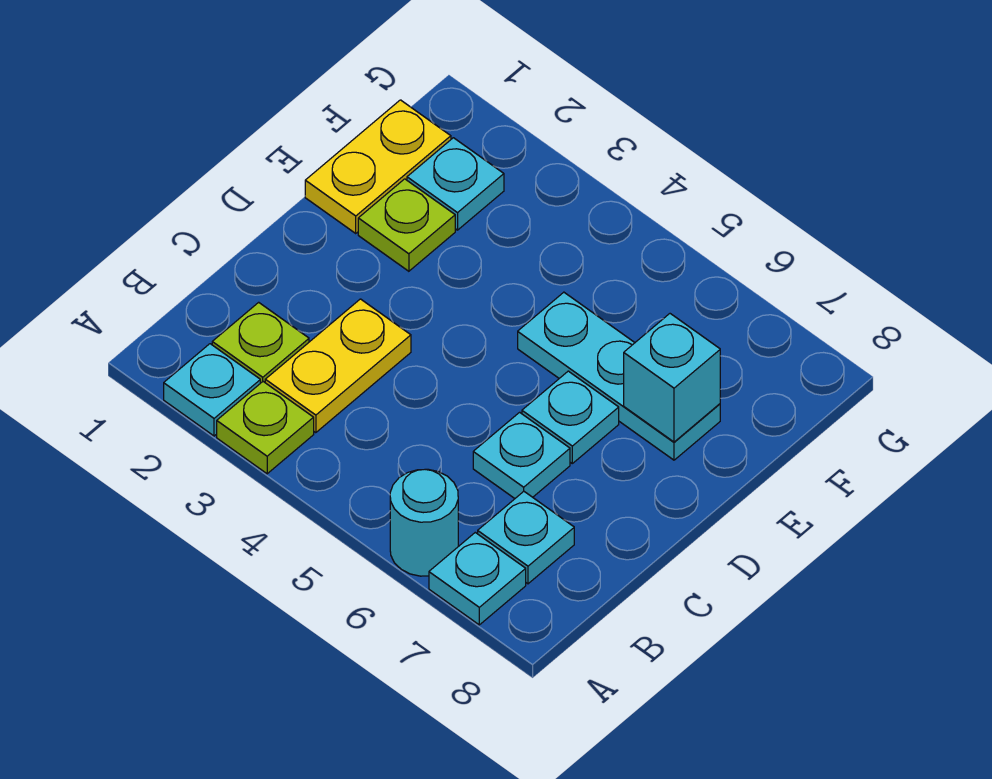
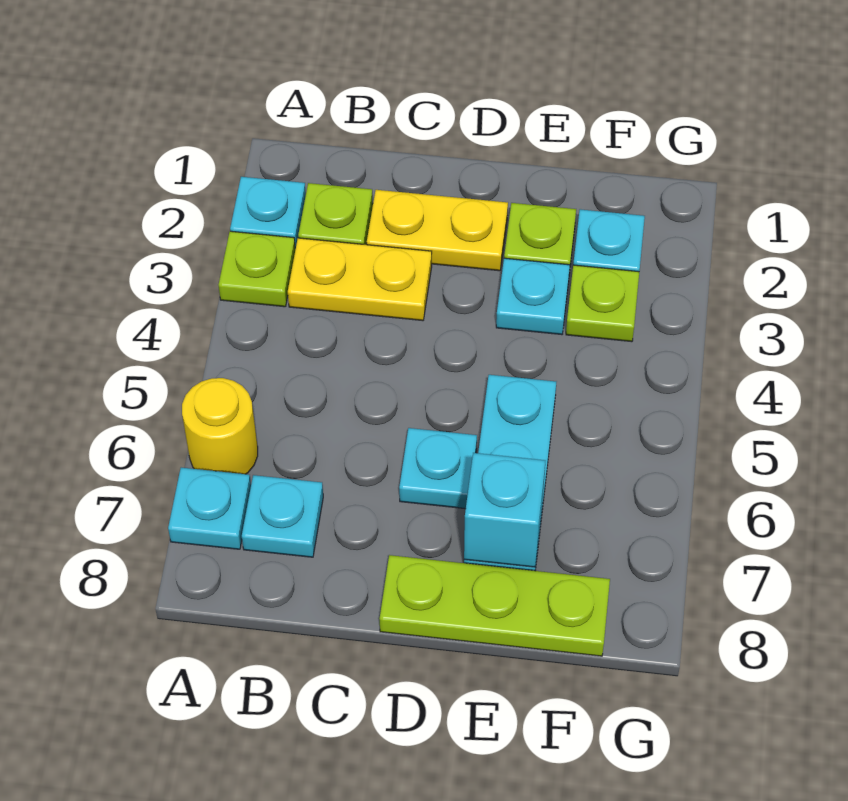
cyan 1x1 round brick [390,469,458,576] -> yellow 1x1 round brick [182,378,258,474]
cyan 1x1 plate [473,412,570,498] -> cyan 1x1 plate moved to [496,258,570,335]
none -> lime 1x3 plate [380,555,610,656]
yellow 1x2 plate [305,100,451,233] -> yellow 1x2 plate moved to [367,190,508,271]
none -> lime 1x1 plate [566,265,639,342]

